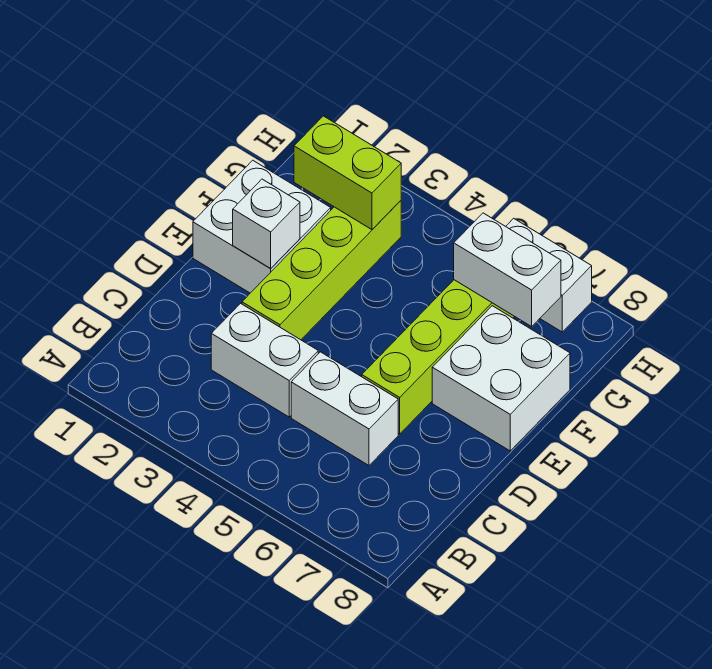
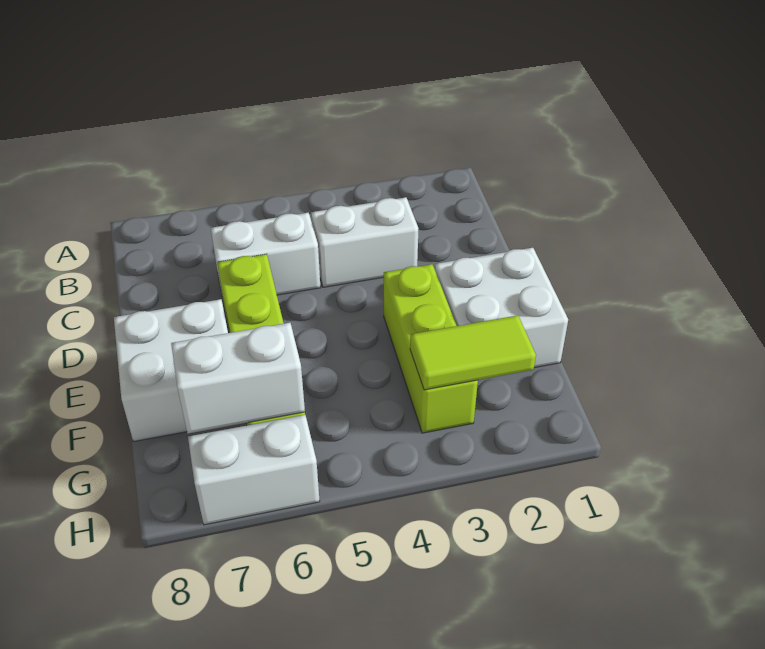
lime 1x4 brick [242,201,401,340] -> lime 1x3 brick [384,264,478,433]
white 1x1 brick [233,179,300,269] -> none
lime 1x2 brick [294,116,401,230] -> lime 1x2 tile [410,315,536,390]

